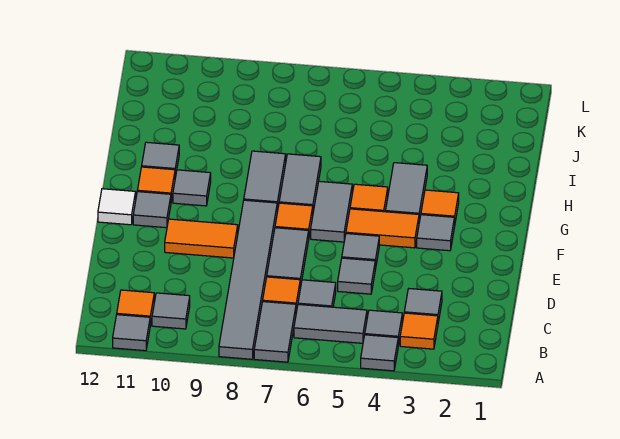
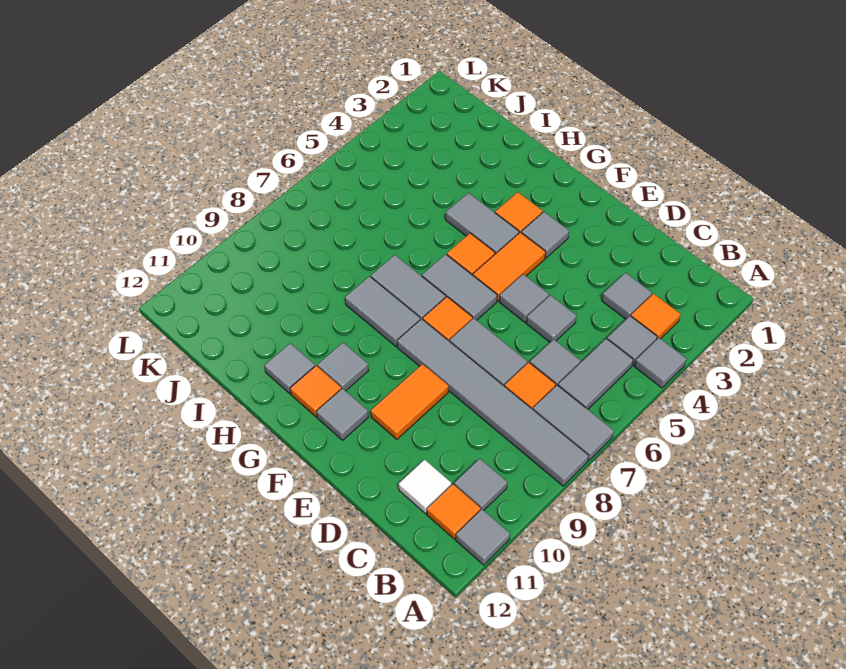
white 1x1 tile [98,189,136,225] -> white 1x1 tile moved to [398,460,452,514]

